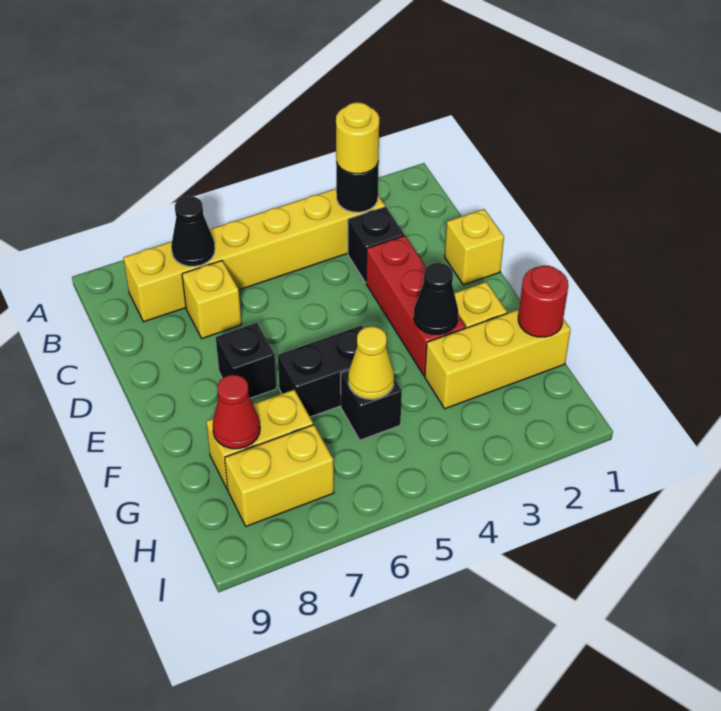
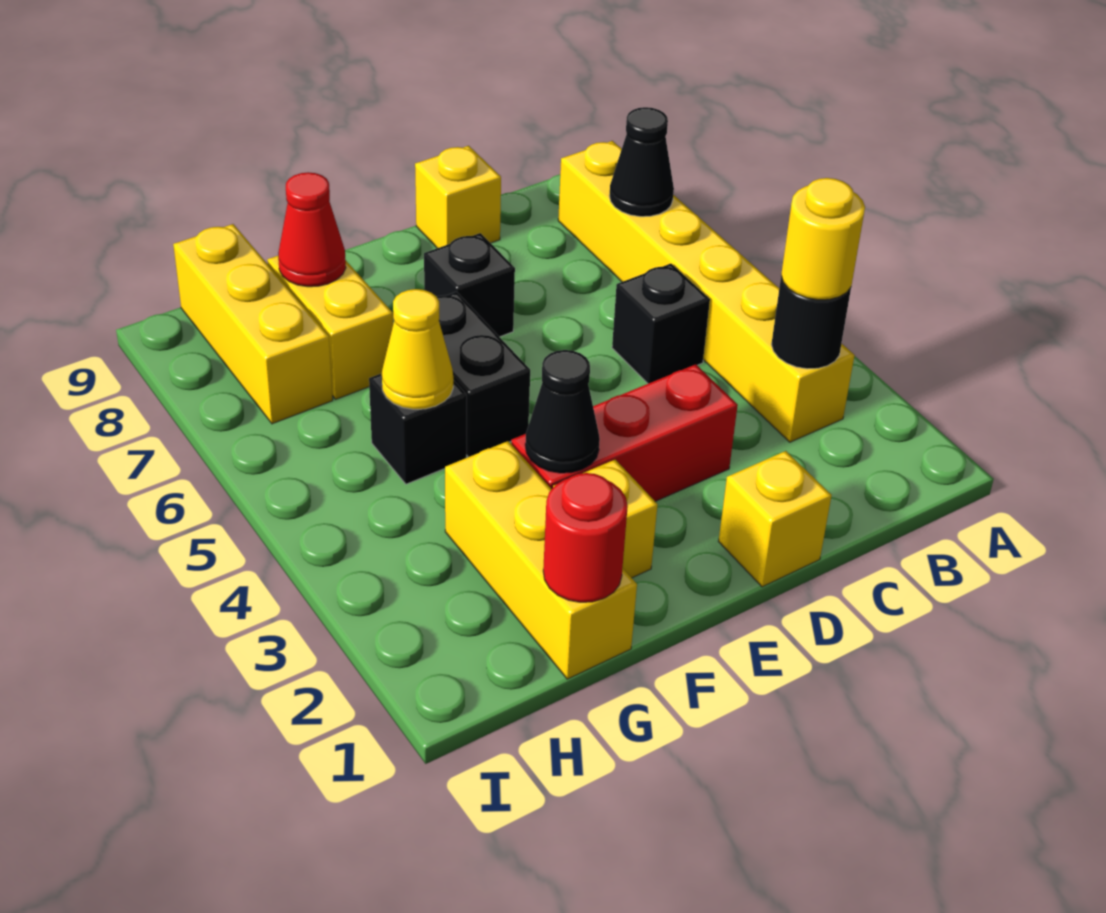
black 1x1 brick [348,207,404,283] -> black 1x1 brick moved to [612,264,710,384]
yellow 1x1 brick [182,261,241,338] -> yellow 1x1 brick moved to [415,146,501,248]
yellow 1x2 brick [225,425,334,526] -> yellow 1x3 brick [173,224,333,424]

